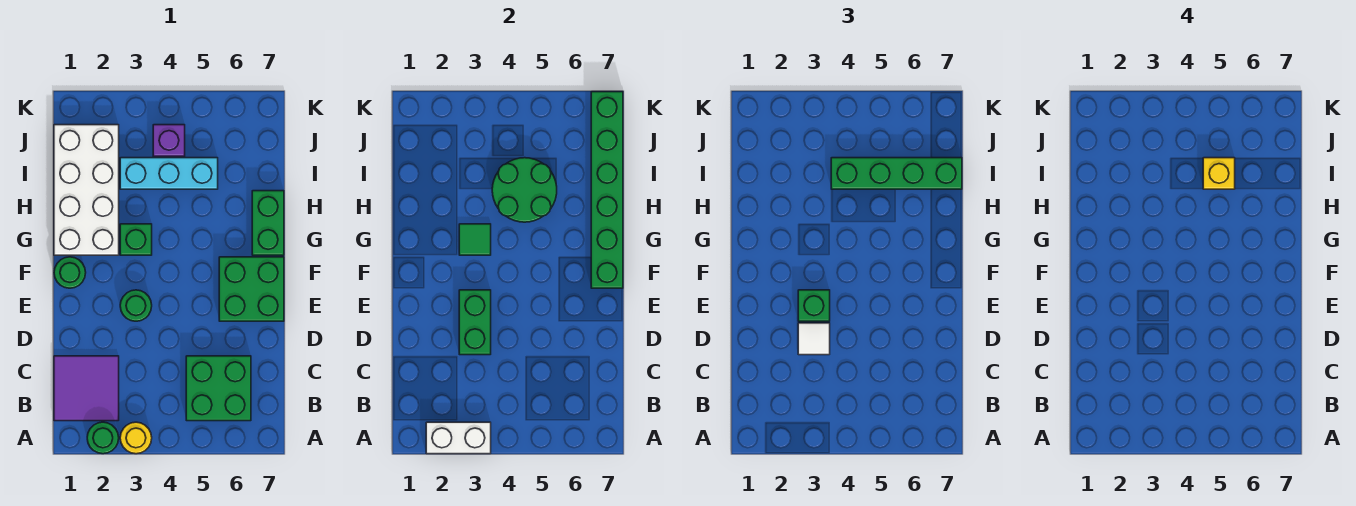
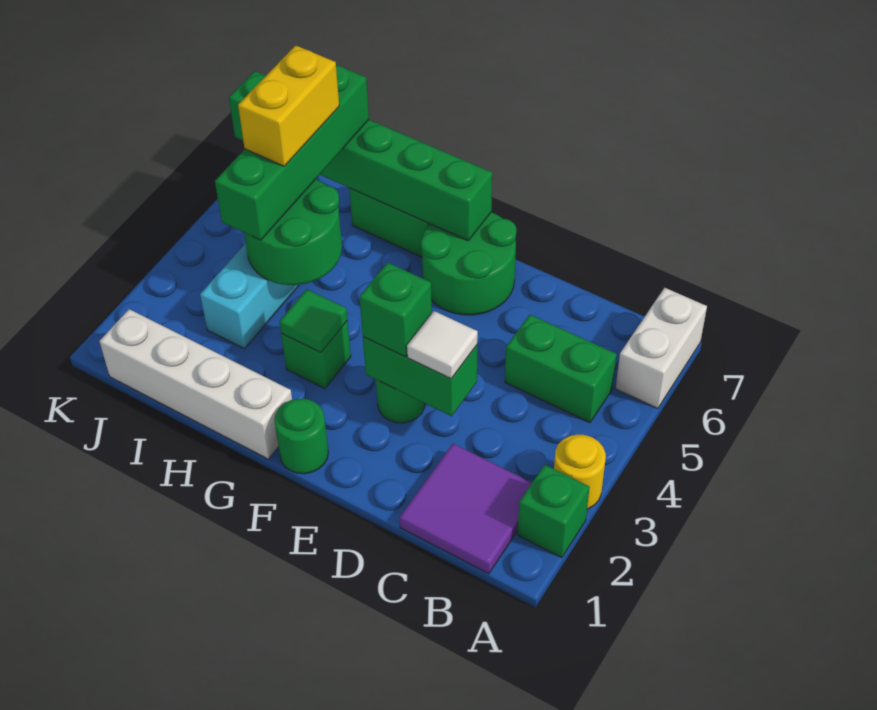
green 1x1 round brick [87,422,119,454] -> green 1x1 brick [518,465,590,558]
white 1x2 brick [426,422,491,454] -> white 1x2 brick moved to [616,288,707,409]
green 2x2 brick [186,356,251,421] -> green 1x2 brick [505,315,617,423]
green 2x2 brick [219,257,284,321] -> green 2x2 round brick [421,212,516,315]
white 2x4 brick [54,125,119,255] -> white 1x4 brick [99,309,292,459]
yellow 1x1 brick [1203,158,1235,189] -> yellow 1x2 brick [238,45,339,166]
purple 1x1 brick [153,125,185,156] -> none

